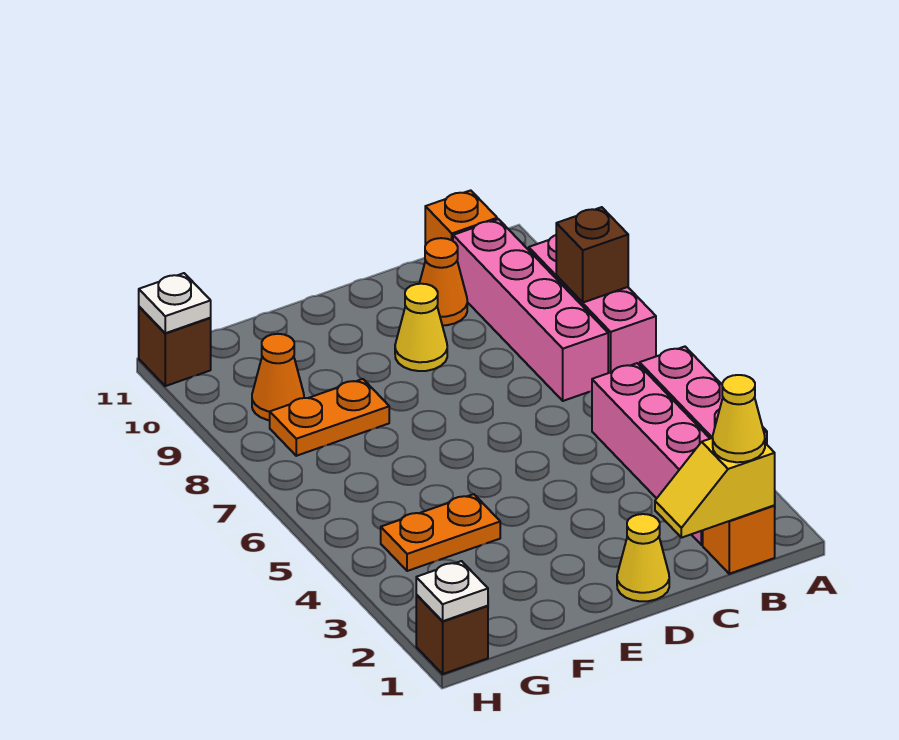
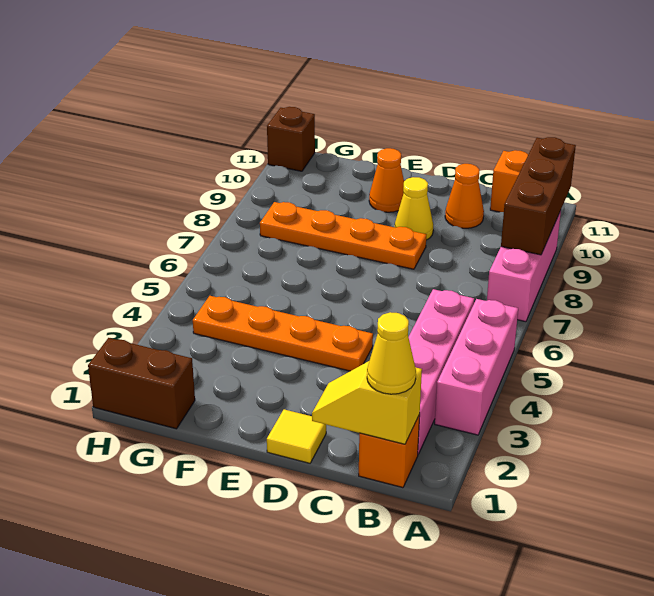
brown 1x1 brick [556,207,628,303] -> brown 1x3 brick [501,137,576,255]
pink 1x4 brick [453,219,608,401] -> none
yellow 1x1 cone [617,514,669,601] -> yellow 1x1 tile [267,409,326,463]
orange 1x2 plate [381,494,500,571] -> orange 1x4 plate [193,296,373,371]
orange 1x2 plate [270,379,389,456] -> orange 1x4 plate [260,202,427,269]
orange 1x1 cone [252,334,304,420] -> orange 1x1 cone moved to [369,148,404,212]
brown 1x1 brick [416,594,488,674] -> brown 1x2 brick [88,338,195,429]
white 1x1 plate [416,561,488,621] -> none
white 1x1 plate [139,273,211,333] -> none

